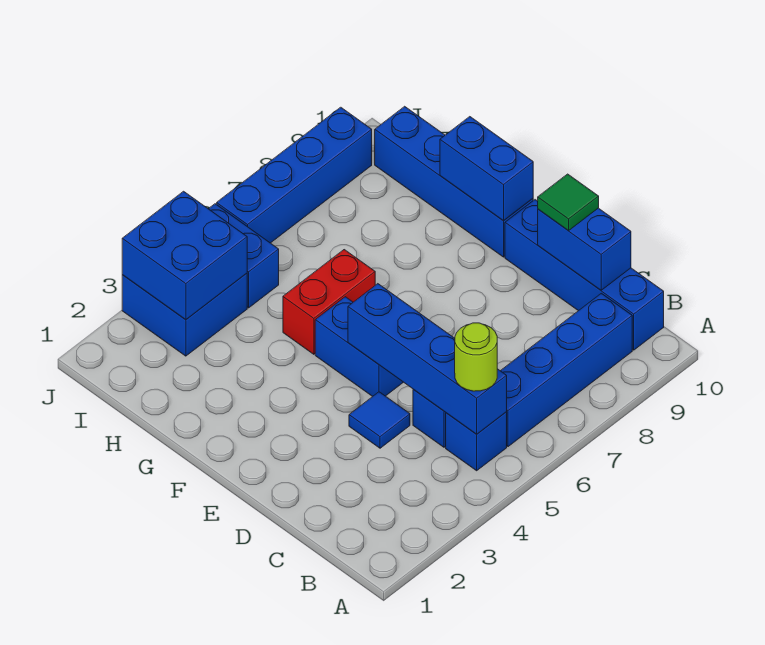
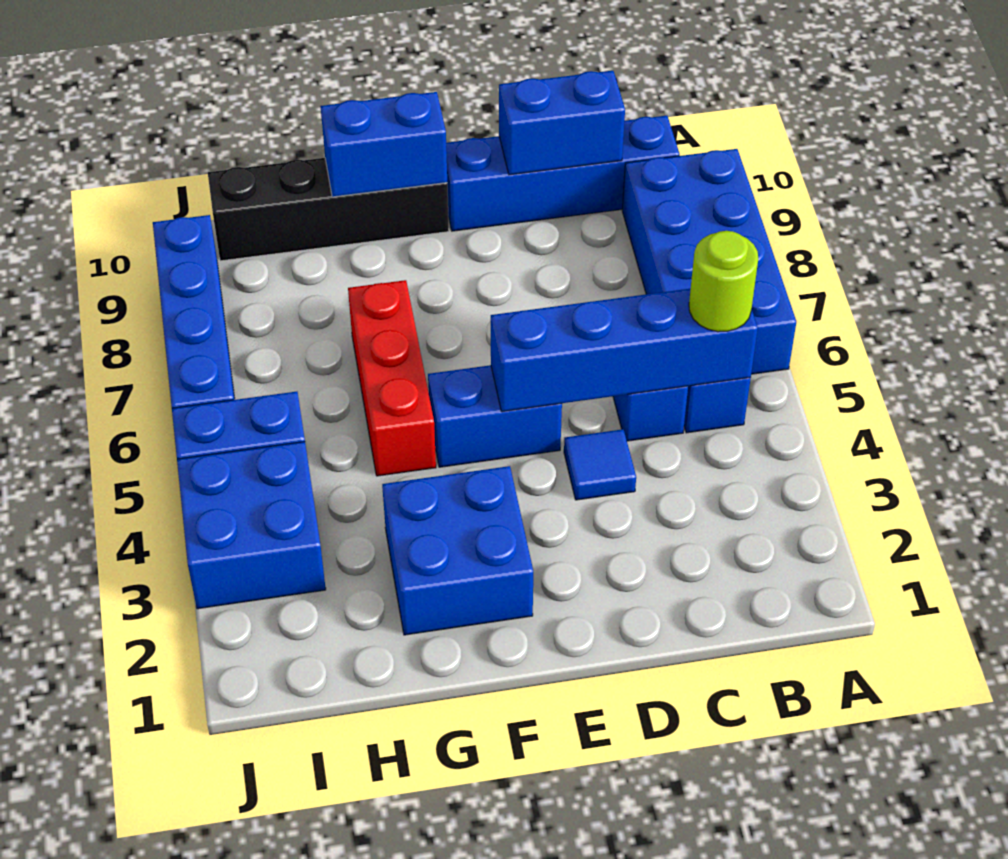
blue 1x4 brick [501,293,632,447] -> blue 2x4 brick [622,149,796,374]
green 1x1 tile [538,174,599,230] -> none
blue 1x4 brick [375,106,533,257] -> black 1x4 brick [208,158,449,261]
red 1x2 brick [283,250,375,354] -> red 1x3 brick [348,280,436,476]
blue 2x2 brick [122,191,247,320] -> blue 2x2 brick moved to [382,466,533,635]

